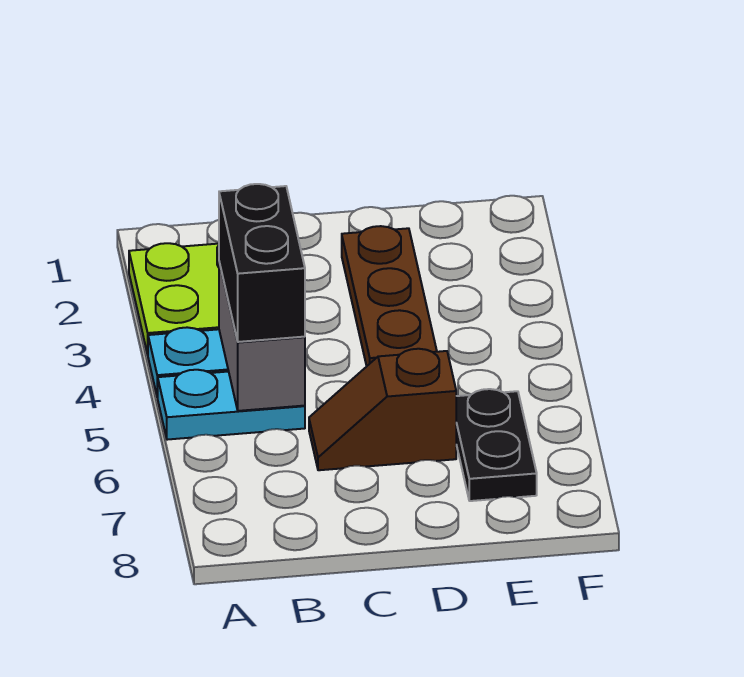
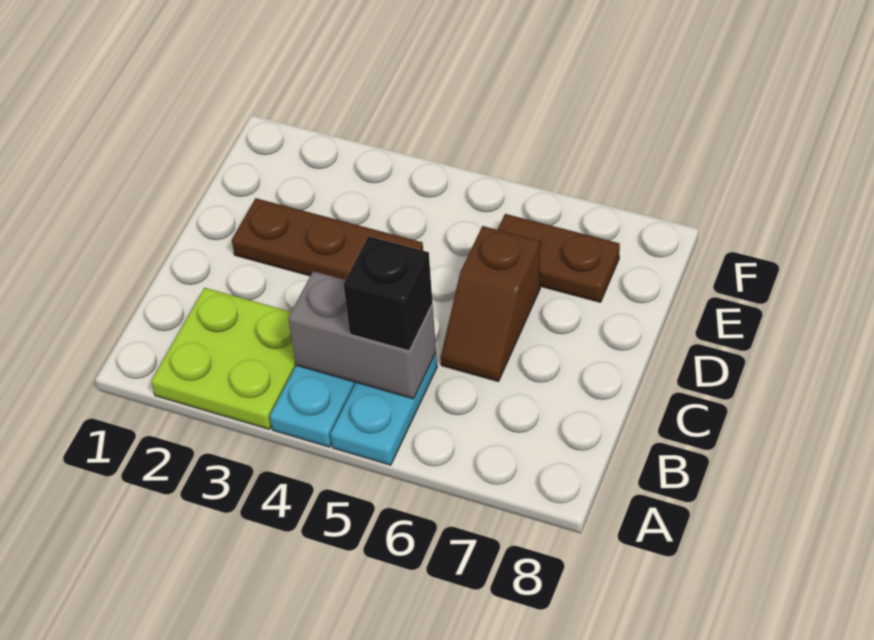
black 1x2 brick [219,184,305,342] -> black 1x1 brick [343,236,433,351]
black 1x2 plate [456,389,537,501] -> brown 1x2 plate [497,214,620,302]

